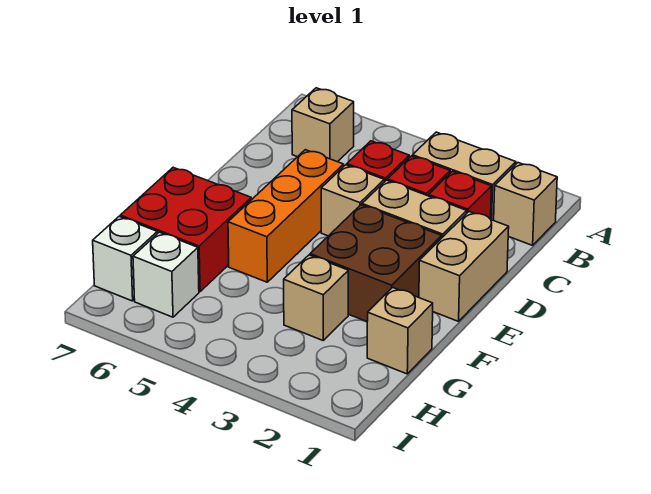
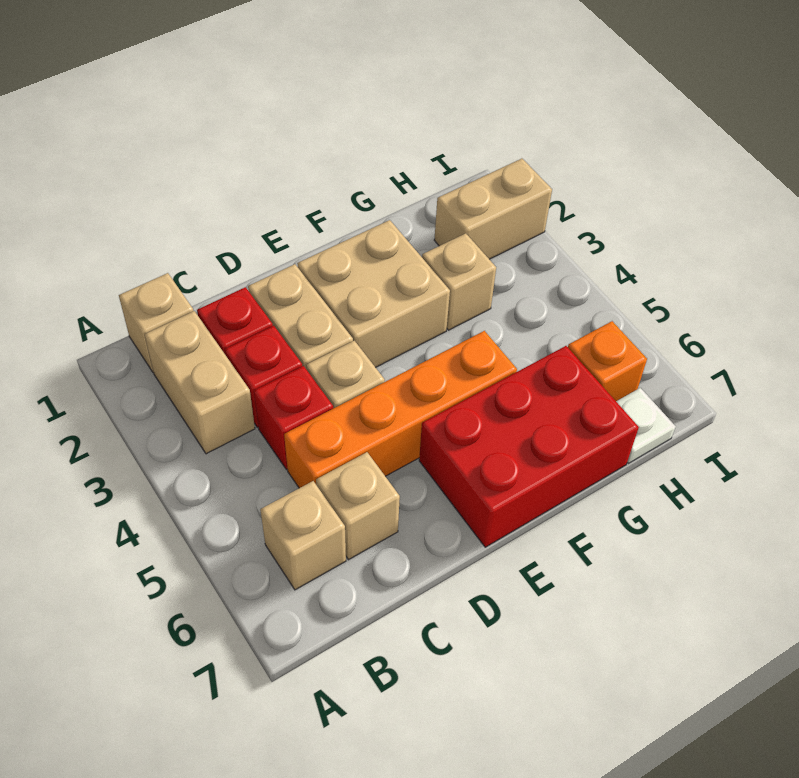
tan 1x2 brick [419,212,509,321] -> tan 1x2 brick moved to [434,159,552,259]
orange 1x3 brick [228,150,344,282] -> orange 1x4 brick [284,331,517,488]
brown 2x2 brick [310,205,442,321] -> tan 2x2 brick [297,220,450,367]
red 2x2 brick [120,167,251,292] -> red 2x3 brick [419,346,639,547]
tan 1x1 brick [367,287,433,374] -> tan 1x1 brick moved to [316,452,400,560]
white 1x1 brick [133,232,199,317] -> orange 1x1 brick [568,321,647,401]
white 1x1 brick [93,217,157,301] -> white 1x1 plate [616,388,676,463]

